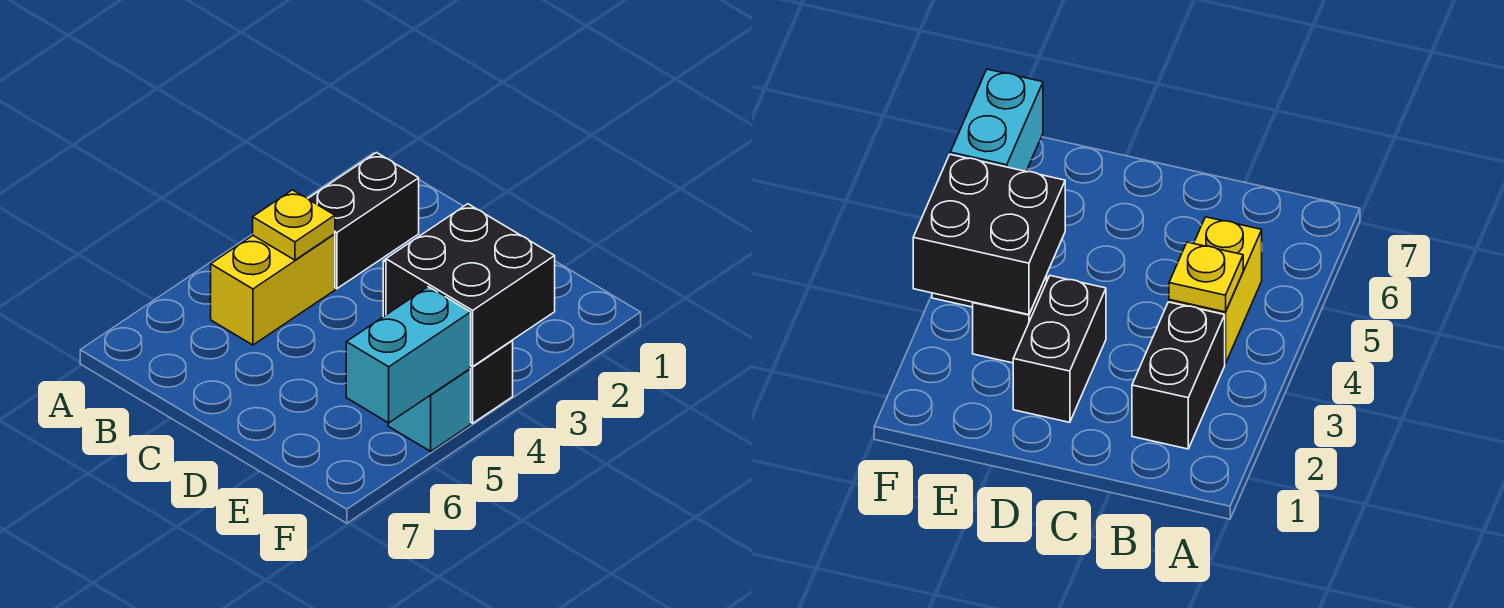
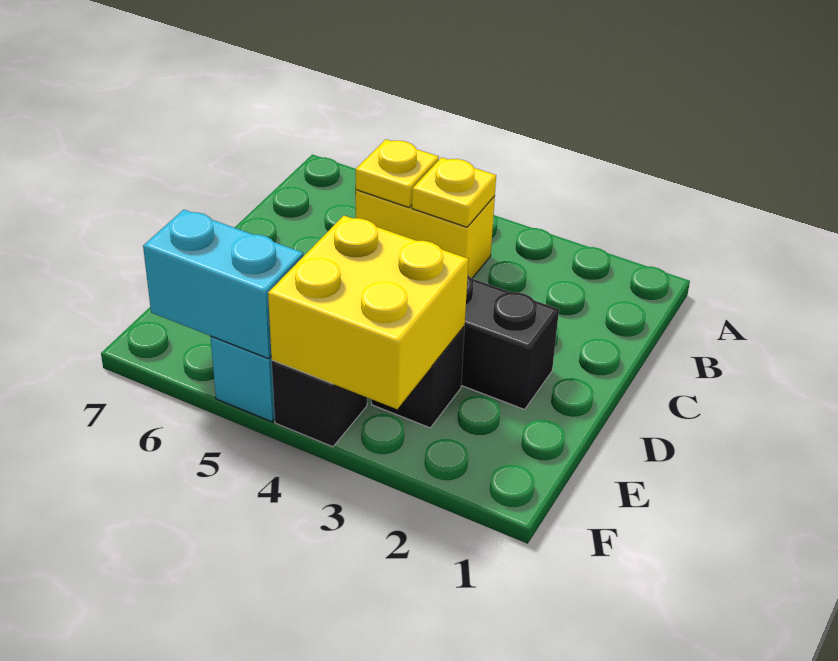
black 1x2 brick [308,153,419,289] -> none
none -> yellow 1x1 plate [356,139,439,207]
black 2x2 brick [386,204,555,366] -> yellow 2x2 brick [268,216,468,409]

